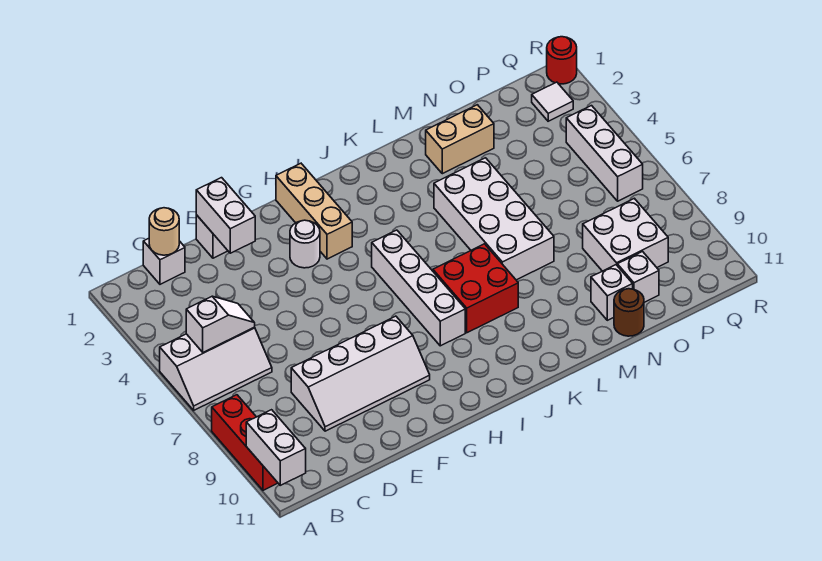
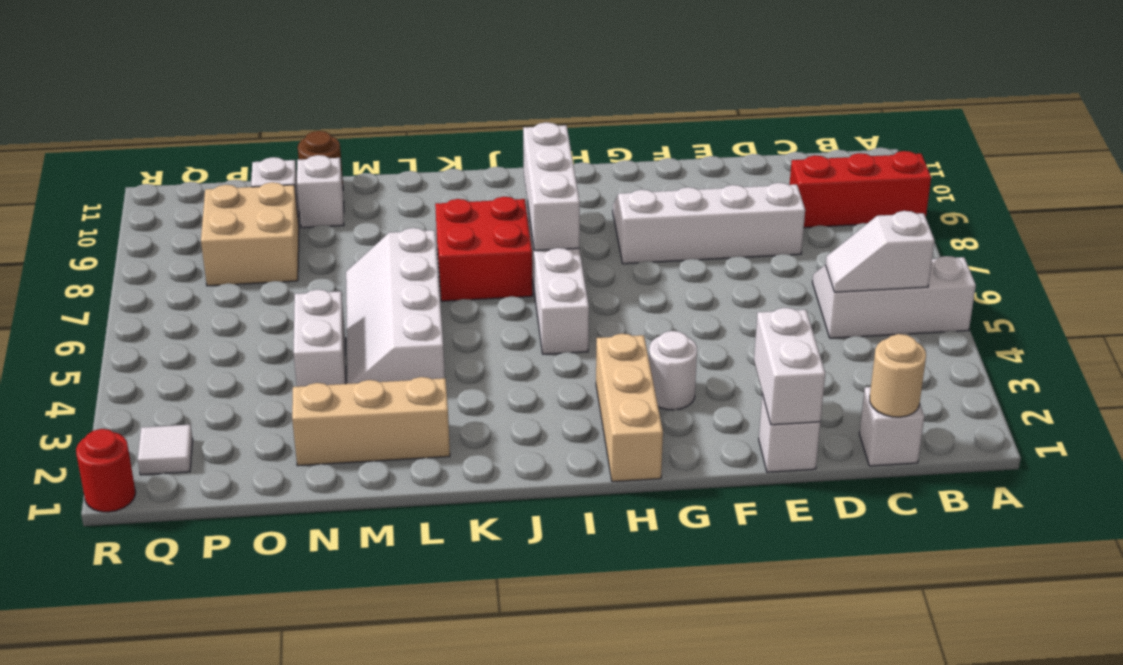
red 1x3 brick [212,395,278,490] -> red 1x3 brick turned to [790,151,931,228]
white 1x2 brick [246,410,306,485] -> white 1x2 brick moved to [294,289,346,387]
white 2x4 brick [434,158,554,280] -> white 2x4 slope [346,228,445,384]
tan 1x2 brick [426,105,494,174] -> tan 1x3 brick [292,377,450,466]
white 2x2 brick [583,198,668,271] -> tan 2x2 brick [201,182,299,286]
white 1x3 brick [566,106,643,201] -> white 1x3 brick moved to [523,122,580,251]

